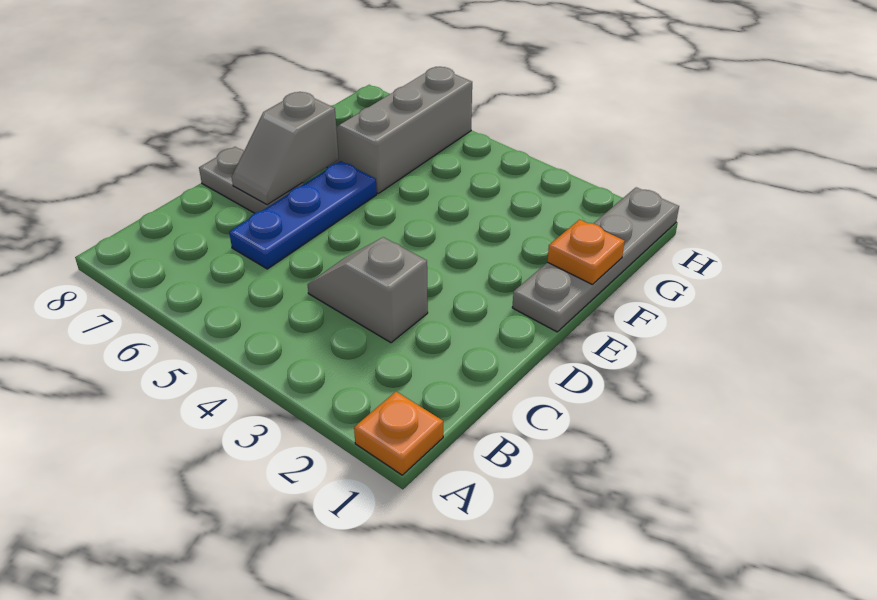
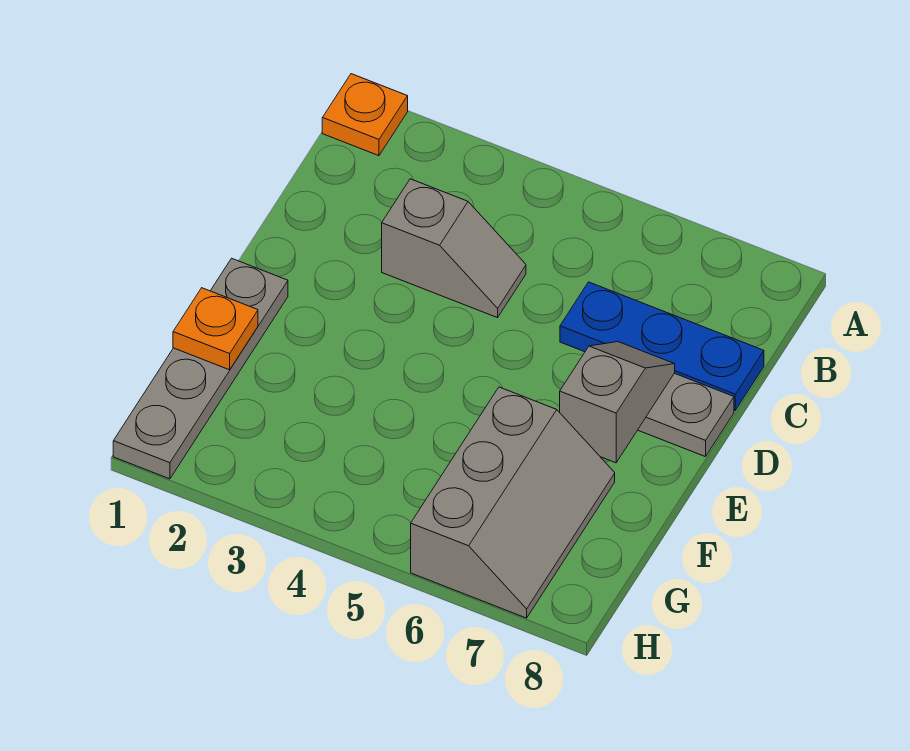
blue 1x3 plate [229,161,377,269] -> blue 1x3 plate turned to [560,282,764,410]

